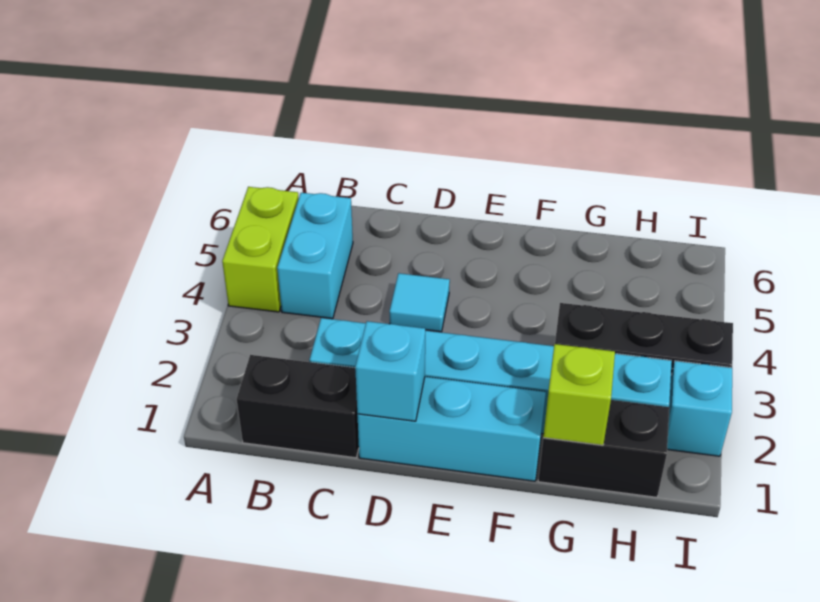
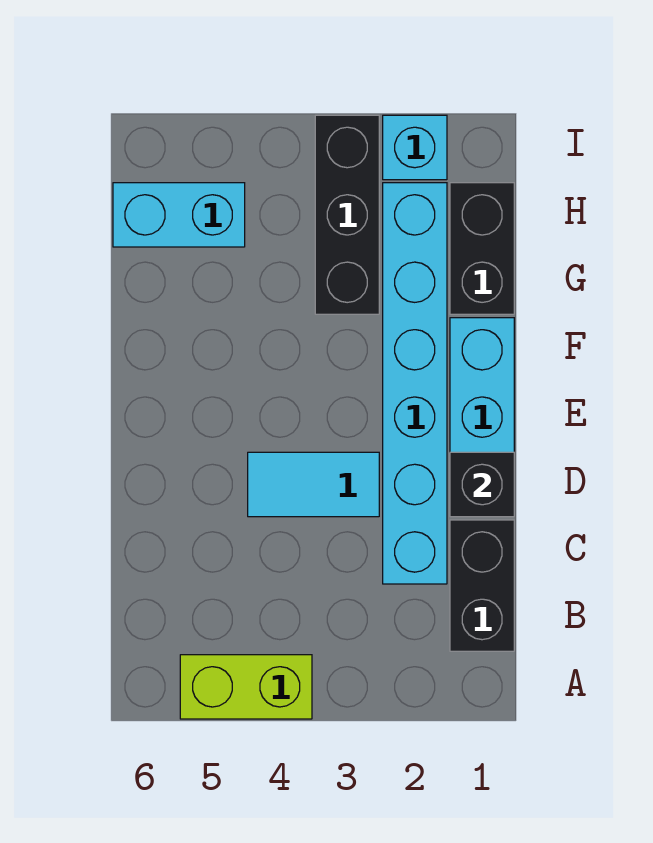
cyan 1x2 brick [277,193,353,319] -> cyan 1x2 brick moved to [113,183,245,247]
cyan 1x1 brick [355,321,425,421] -> black 1x1 brick [450,452,514,517]
cyan 1x1 tile [390,273,450,332] -> cyan 1x2 tile [248,452,379,517]
lime 1x1 brick [543,344,615,445] -> none

